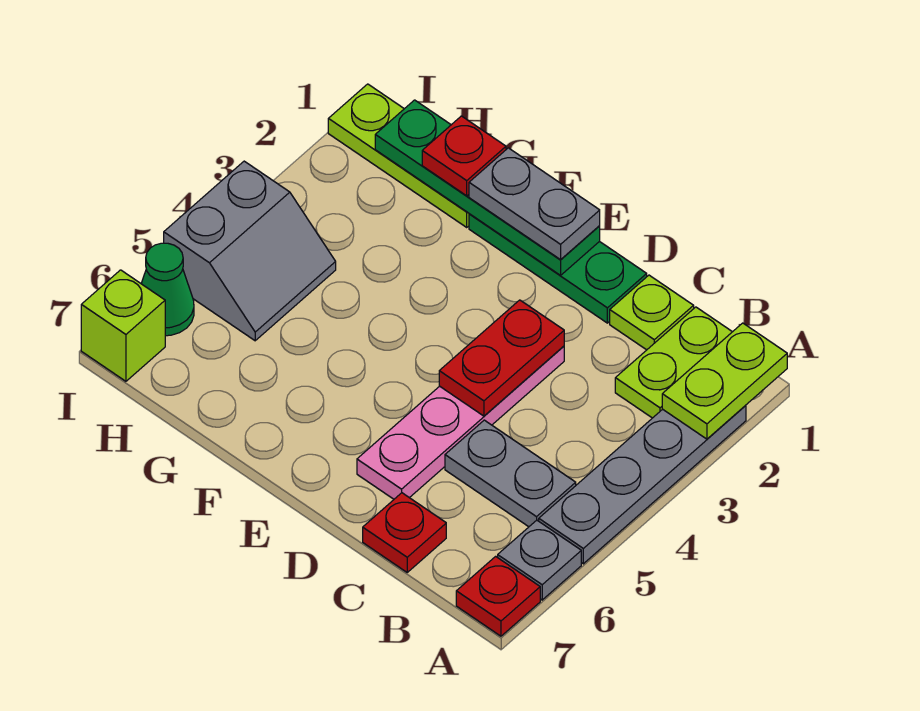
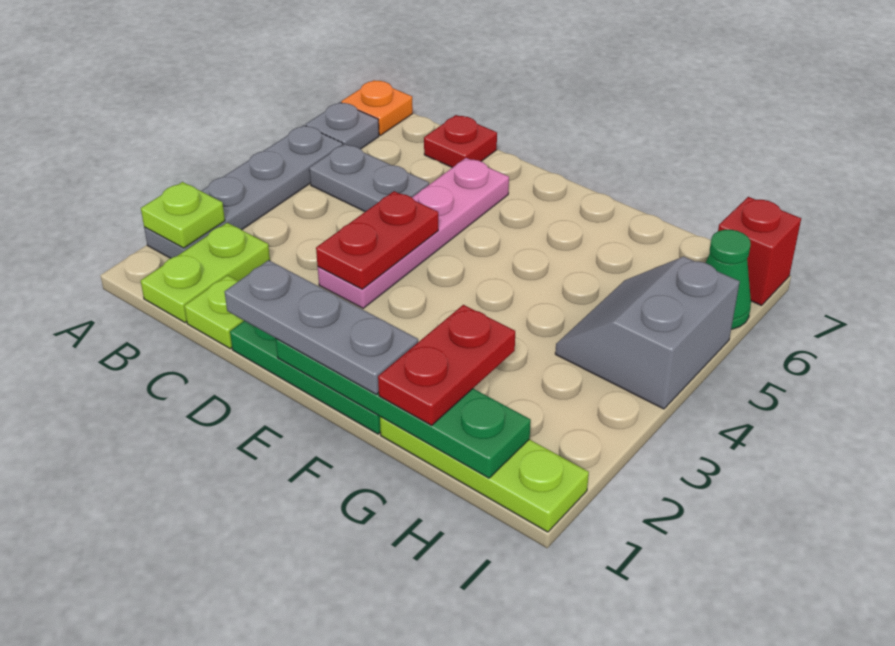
lime 1x2 plate [662,323,787,439] -> lime 1x1 plate [141,182,225,248]
red 1x1 plate [456,556,540,636] -> orange 1x1 plate [341,80,413,135]
grey 1x2 plate [469,148,600,260] -> grey 1x3 plate [225,260,418,394]
red 1x1 plate [422,116,506,196] -> red 1x2 plate [378,305,515,425]
lime 1x1 brick [81,270,165,381] -> red 1x1 brick [718,197,801,306]

